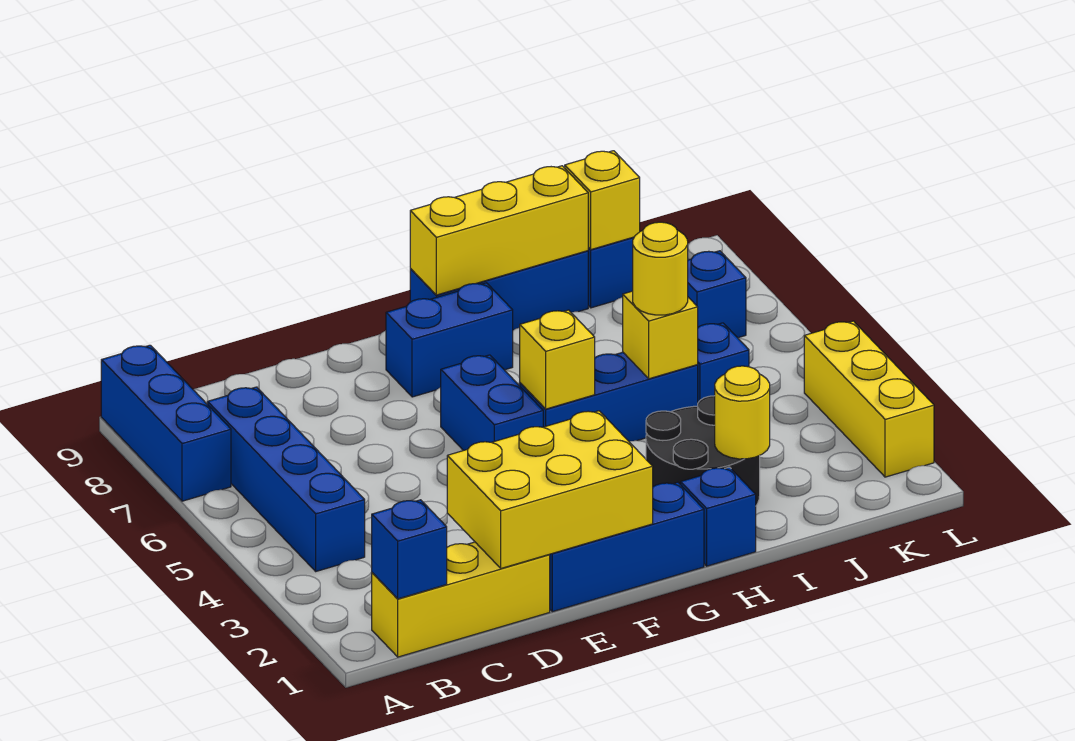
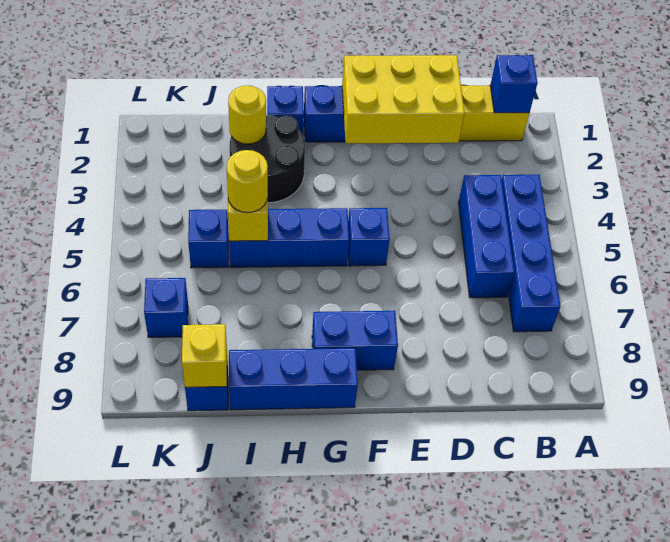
blue 1x3 brick [101,345,231,501] -> blue 1x3 brick moved to [458,175,515,298]
blue 1x2 brick [441,355,543,451] -> blue 1x1 brick [348,208,390,266]
yellow 1x1 brick [520,310,595,409] -> none
yellow 1x3 brick [410,166,588,295] -> none
yellow 1x3 brick [804,321,934,477] -> none

